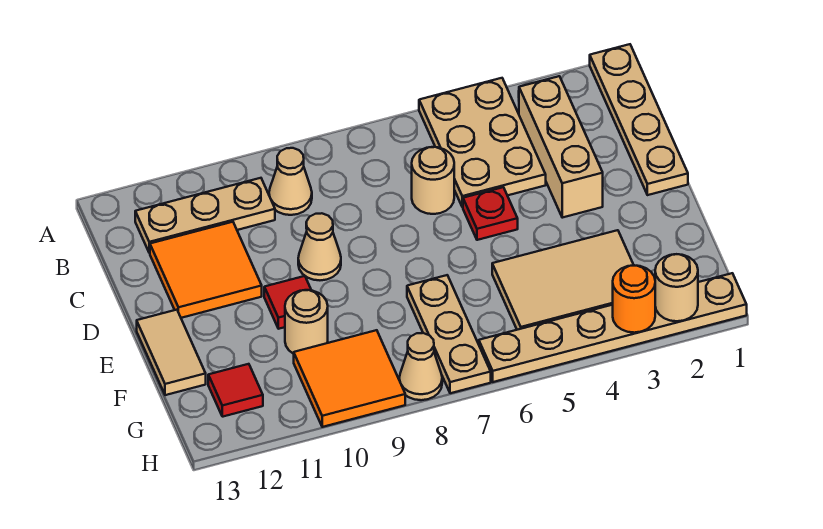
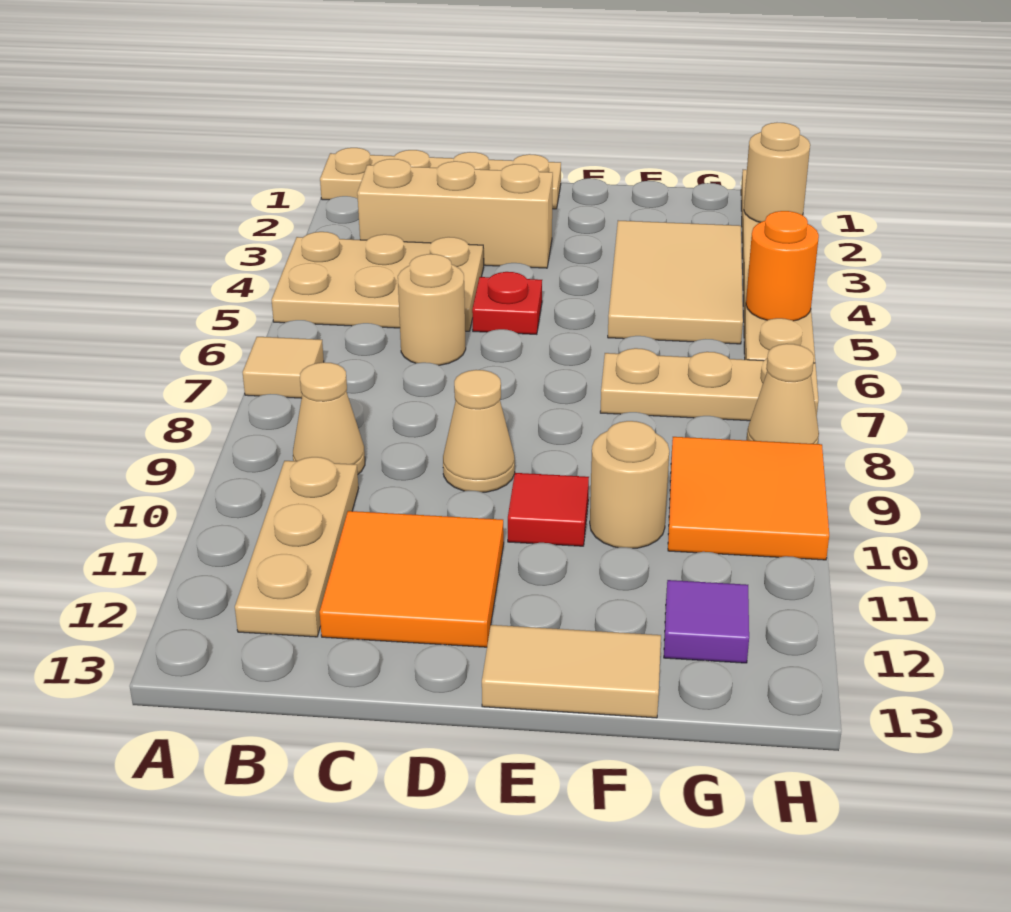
none -> tan 1x1 tile [243,337,324,398]
red 1x1 tile [208,364,263,417] -> purple 1x1 tile [664,580,749,663]
orange 1x1 round brick [613,265,655,333] -> orange 1x1 round brick moved to [746,211,819,321]

